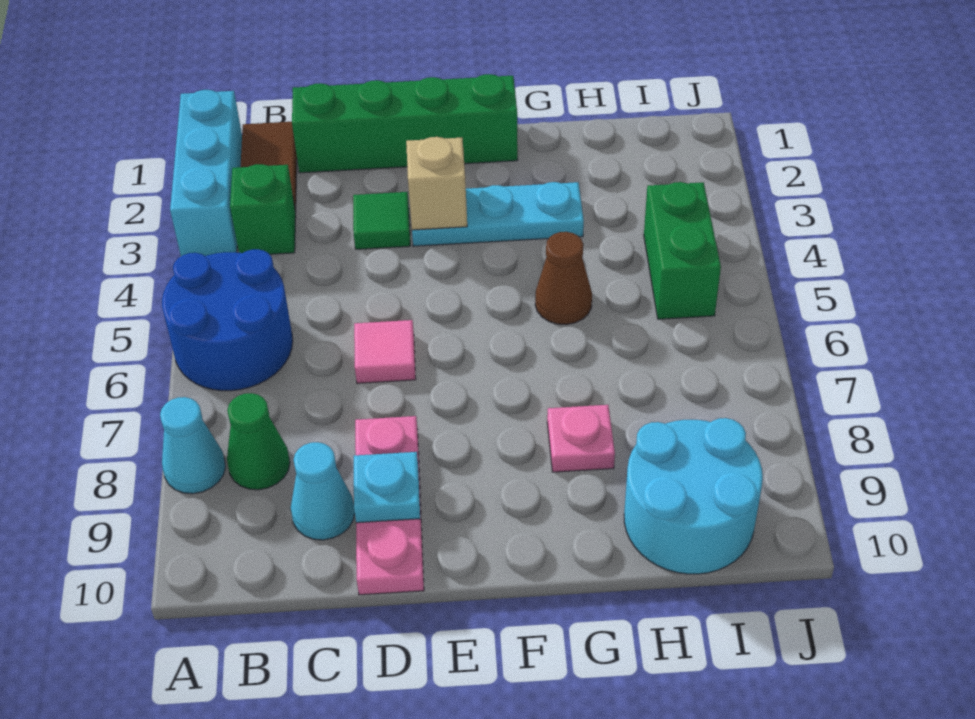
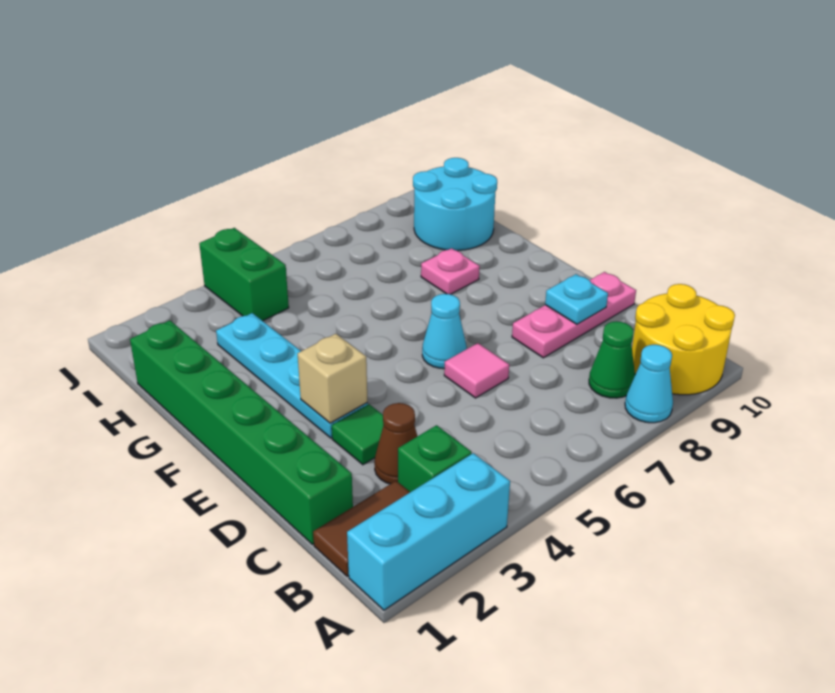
blue 2x2 round brick [162,249,293,391] -> none
none -> yellow 2x2 round brick [632,284,735,395]
green 1x4 brick [292,74,518,173] -> green 1x6 brick [130,321,353,545]
cyan 1x1 cone [291,442,355,540] -> cyan 1x1 cone moved to [422,294,467,369]
cyan 1x3 plate [412,182,584,246] -> cyan 1x4 plate [216,313,368,438]
brown 1x1 cone [535,232,592,325] -> brown 1x1 cone moved to [374,403,417,484]
green 1x2 brick [644,182,721,319] -> green 1x2 brick turned to [199,228,289,321]

